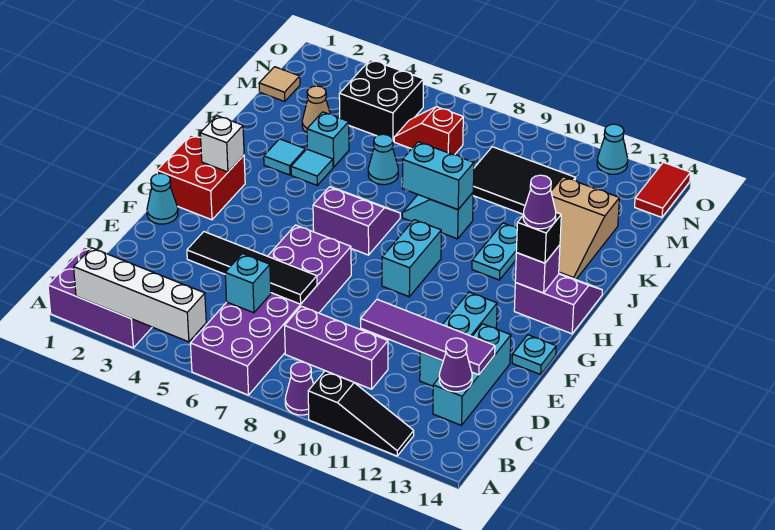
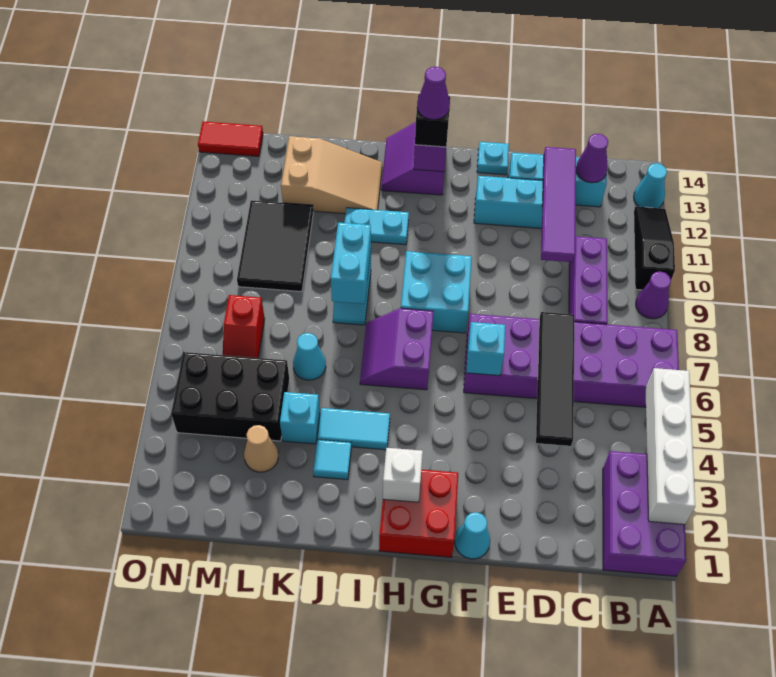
cyan 1x1 brick [225,254,271,313] -> cyan 1x1 brick moved to [466,322,505,376]
cyan 1x2 brick [382,220,441,297] -> cyan 2x2 brick [401,251,472,333]
cyan 1x1 tile [291,149,333,185] -> cyan 1x2 tile [317,408,390,450]
tan 1x1 tile [259,67,300,101] -> none
black 2x2 brick [339,60,423,141] -> black 2x3 brick [171,352,290,441]
cyan 1x1 cone [597,124,628,174] -> cyan 1x1 cone moved to [634,163,667,208]

